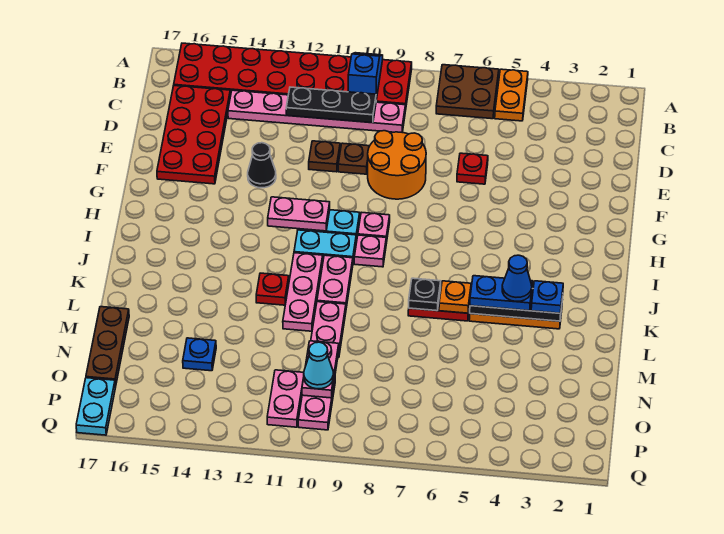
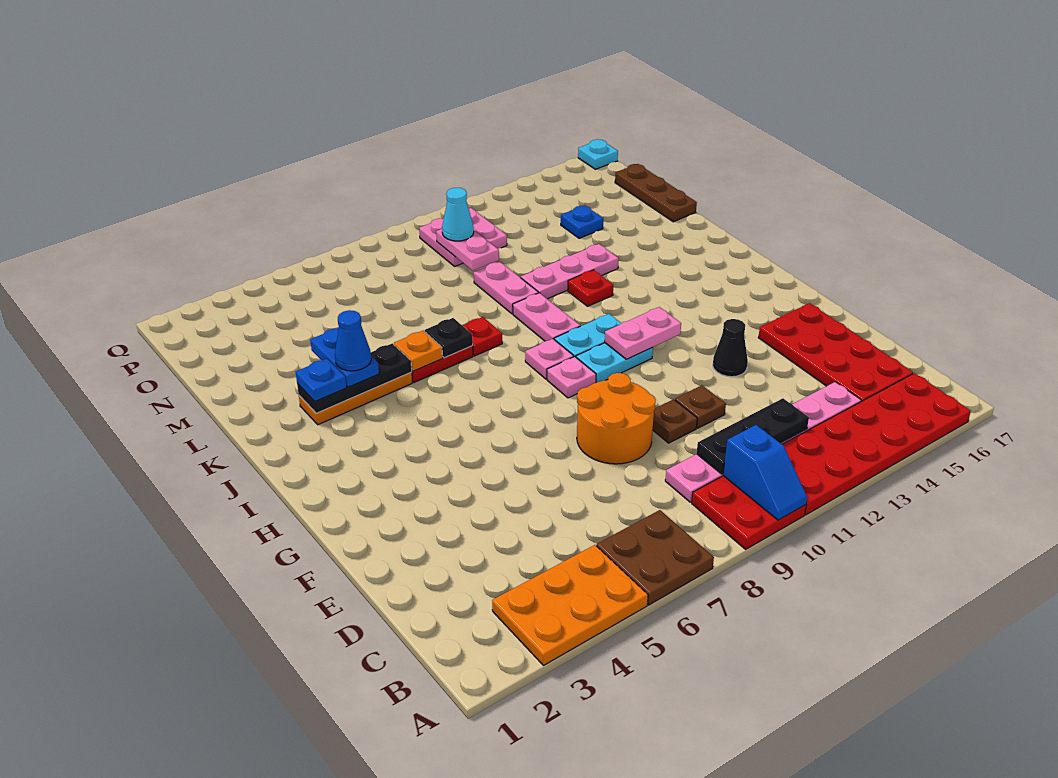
orange 1x2 plate [495,69,528,121] -> orange 2x3 plate [492,545,648,666]
red 1x1 plate [457,153,488,184] -> red 1x1 plate moved to [462,317,502,356]
pink 1x3 plate [283,253,323,331] -> pink 1x3 plate turned to [521,244,619,299]
blue 1x2 plate [470,276,533,311] -> blue 1x2 plate turned to [310,328,379,387]
cyan 1x2 plate [76,378,115,435] -> cyan 1x1 plate [578,139,618,169]

